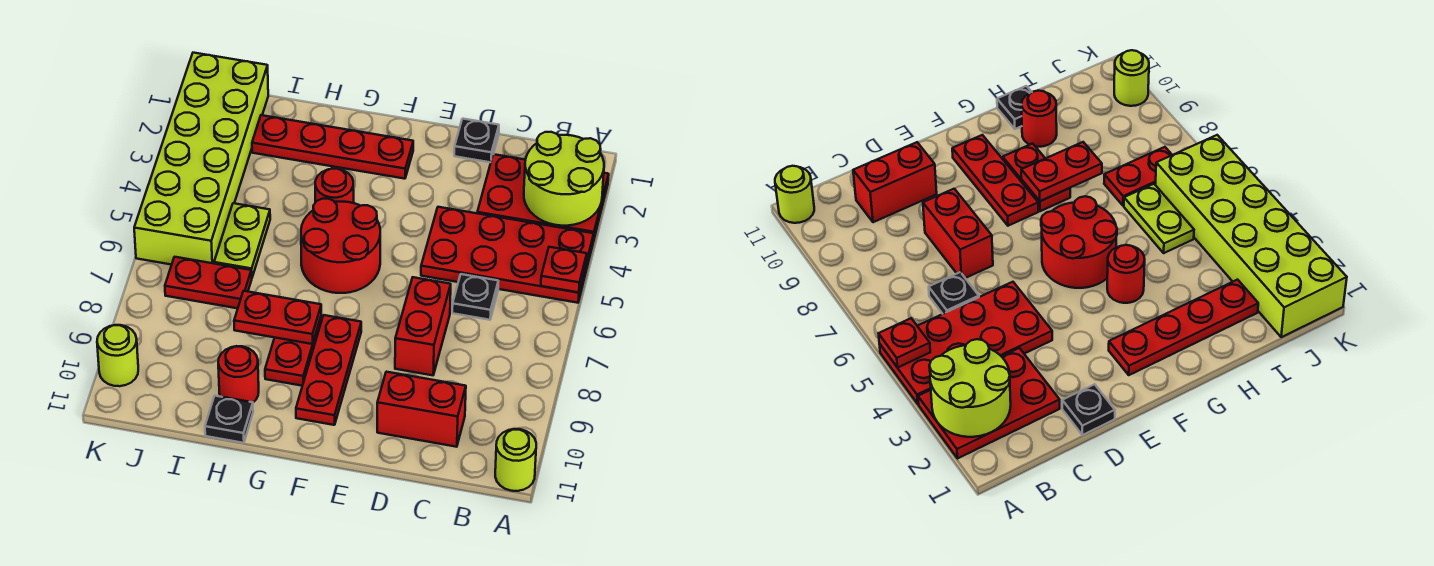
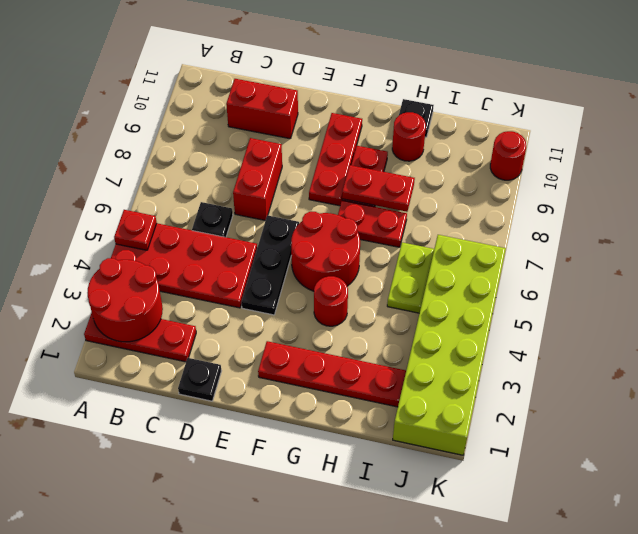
red 2x3 plate [477,154,609,242] -> red 1x3 plate [84,313,196,362]
lime 2x2 round brick [524,132,604,226] -> red 2x2 round brick [87,258,163,342]
lime 1x1 round brick [495,429,536,491] -> none
none -> black 1x3 plate [241,215,299,315]
red 1x2 plate [165,257,252,308] -> red 1x2 plate moved to [338,201,407,247]
lime 1x1 round brick [97,325,138,386] -> red 1x1 round brick [490,131,526,180]

